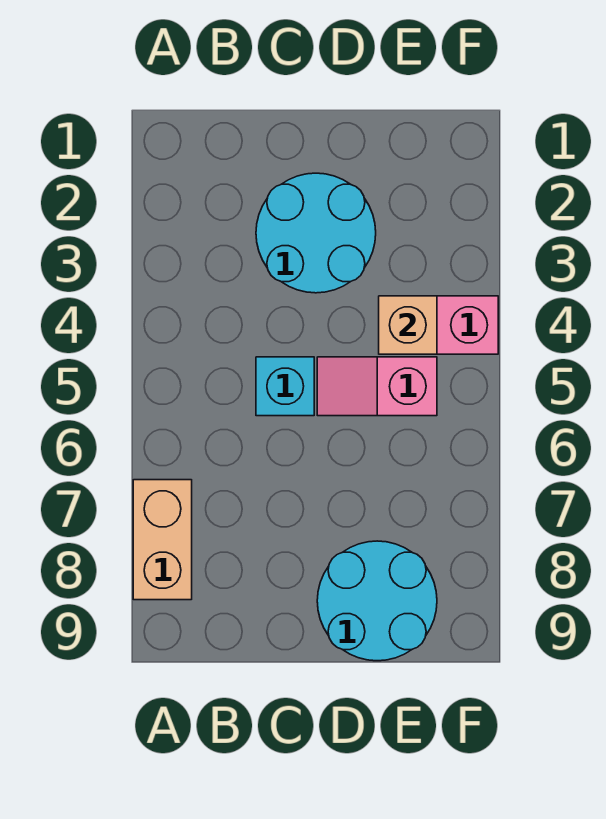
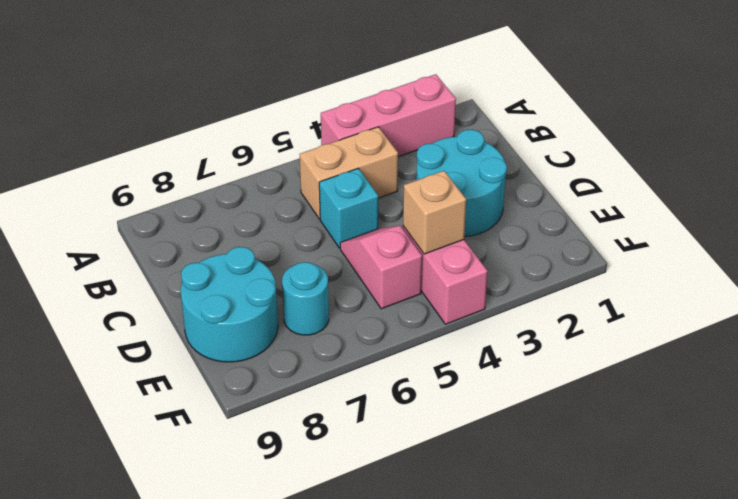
none -> pink 1x3 brick [321,74,456,157]
tan 1x2 brick [133,480,192,600] -> tan 1x2 brick moved to [300,127,398,219]
none -> cyan 1x1 round brick [282,262,329,335]

